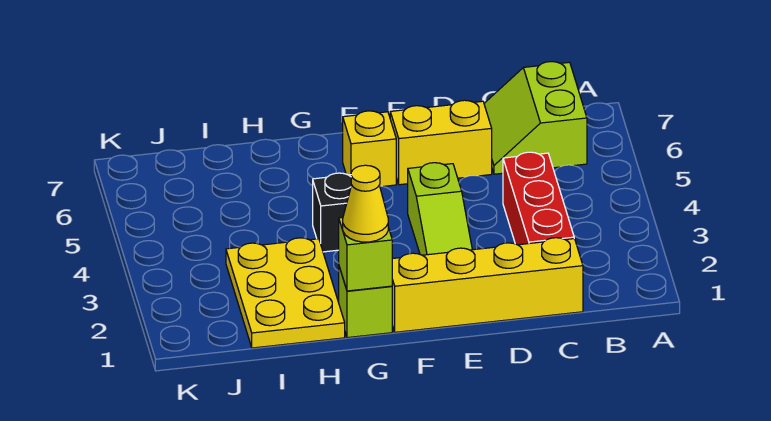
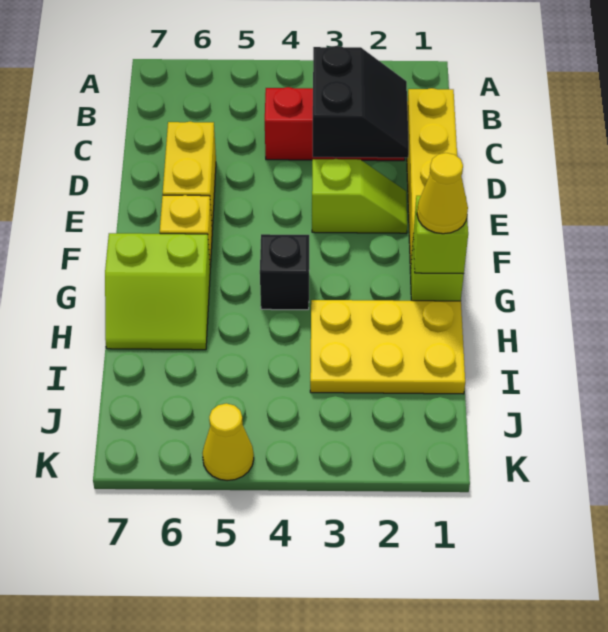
lime 2x2 slope [484,62,587,174] -> lime 2x2 slope moved to [105,233,210,350]
none -> black 2x2 slope [313,46,409,158]
lime 1x3 slope [408,163,472,255] -> lime 1x2 slope [312,159,407,233]
none -> yellow 1x1 cone [202,403,254,481]

